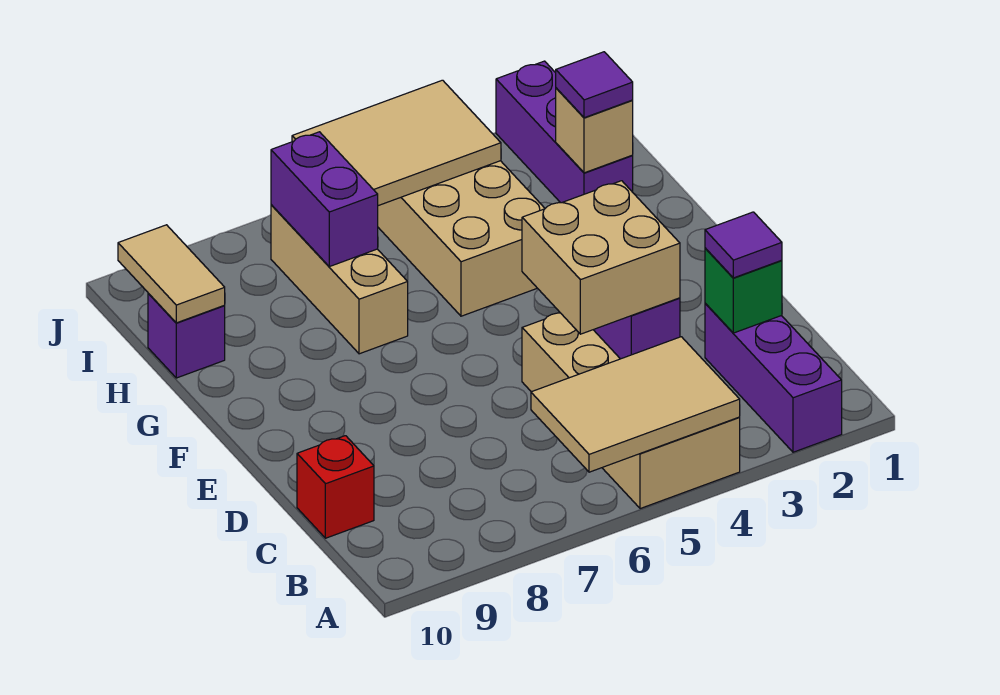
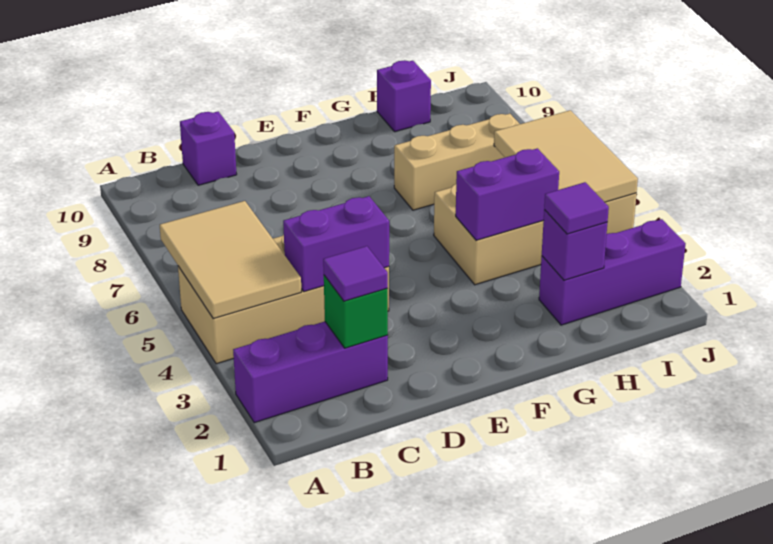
tan 2x2 brick [522,181,680,334] -> none
red 1x1 brick [297,436,374,538] -> purple 1x1 brick [180,112,237,185]
tan 1x1 brick [556,88,633,173] -> purple 1x1 brick [542,210,607,280]
purple 1x2 brick [271,132,378,267] -> purple 1x2 brick moved to [456,148,559,240]
tan 1x2 tile [118,225,225,323] -> none

